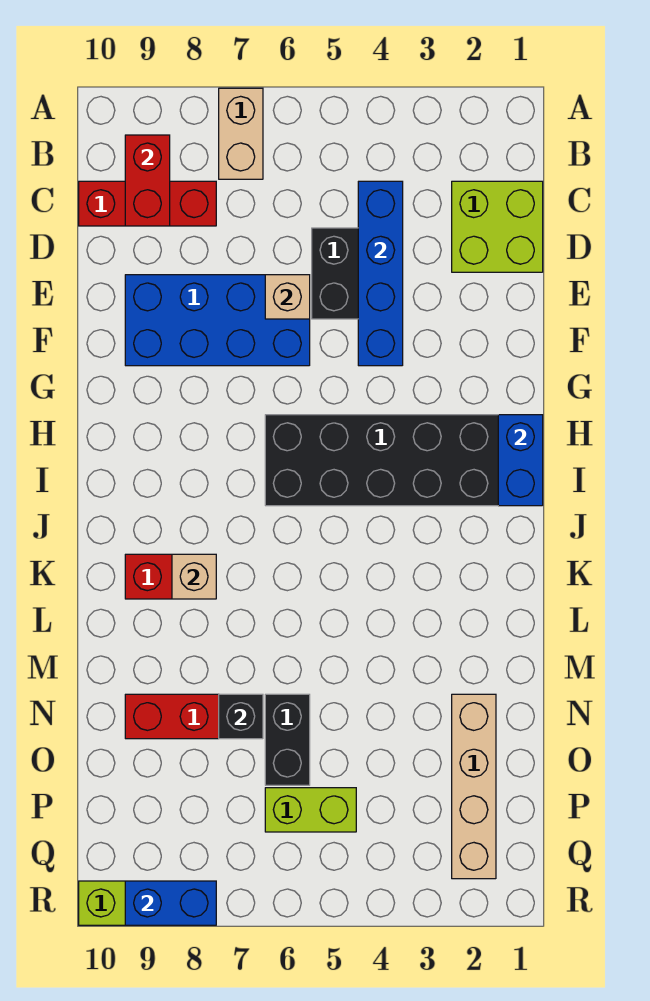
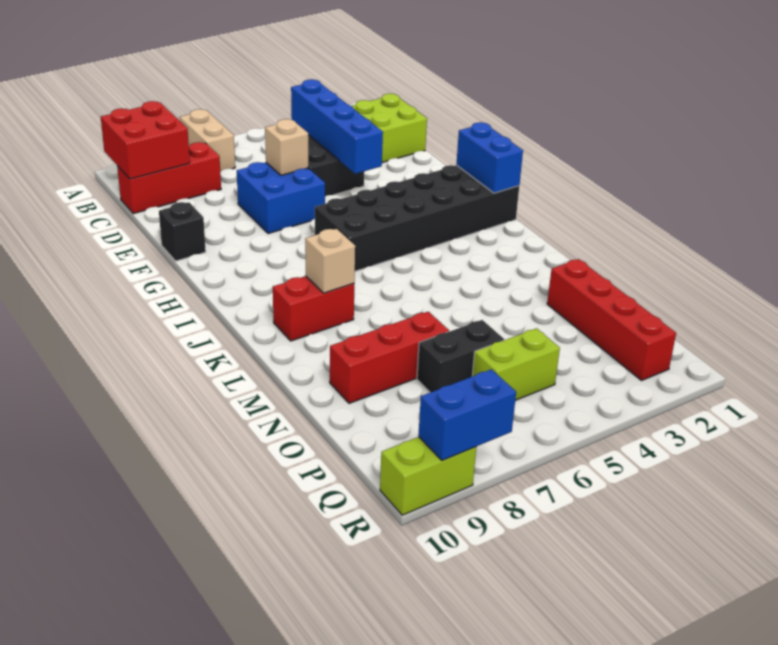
red 1x2 brick [125,135,170,226] -> red 2x2 brick [101,101,190,179]
blue 2x4 brick [125,275,310,366] -> blue 2x2 brick [237,162,325,234]
tan 1x4 brick [452,694,496,879] -> red 1x4 brick [547,259,676,380]
black 1x2 brick [265,694,310,785] -> black 1x2 brick turned to [417,320,504,392]
black 1x1 brick [219,694,263,739] -> black 1x1 brick moved to [159,202,206,261]

